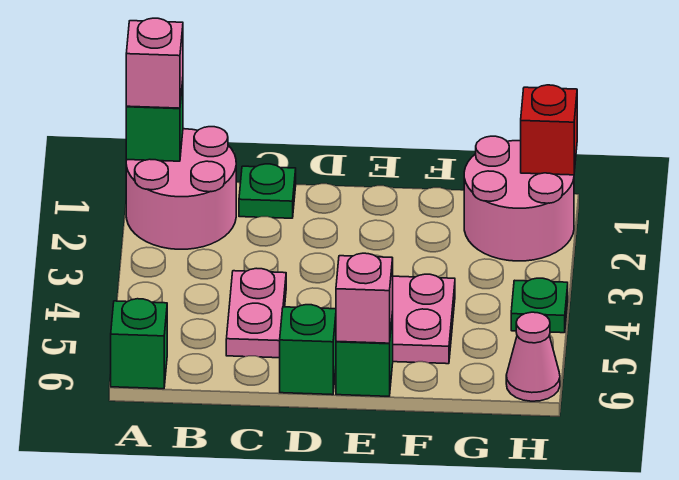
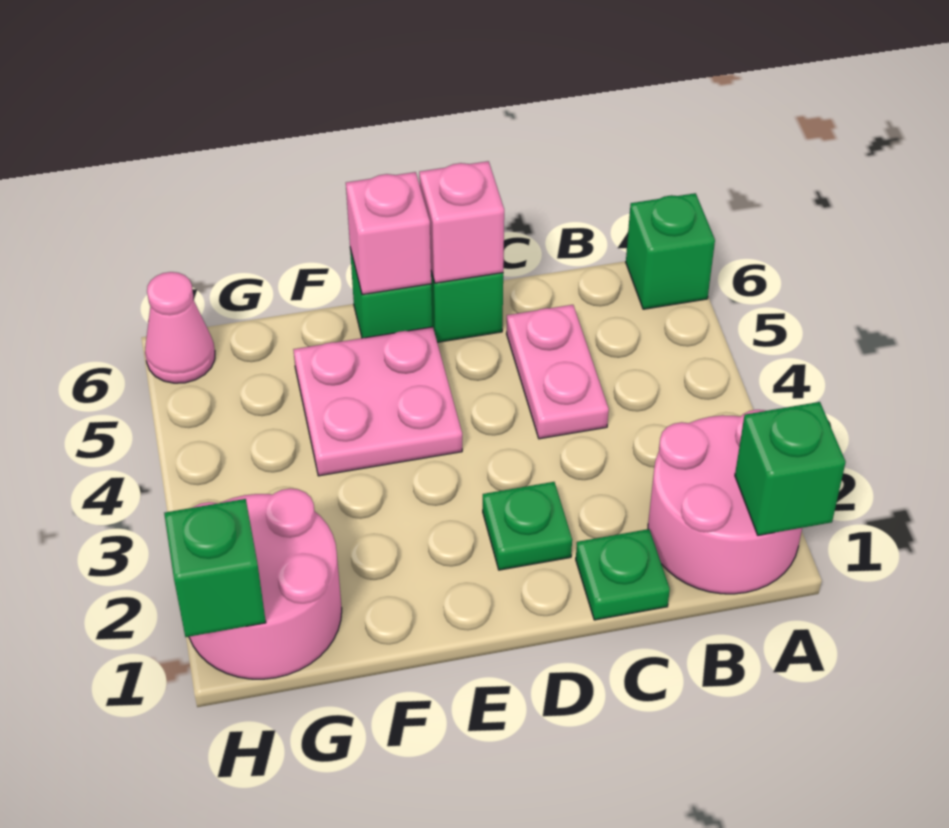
pink 1x1 brick [126,18,183,108] -> pink 1x1 brick moved to [419,161,504,283]
red 1x1 brick [521,85,577,175] -> green 1x1 brick [164,499,266,637]
green 1x1 plate [511,278,568,333] -> green 1x1 plate moved to [483,482,572,570]

